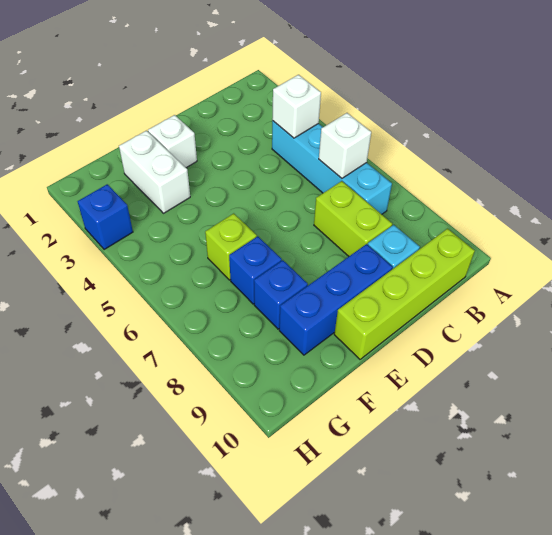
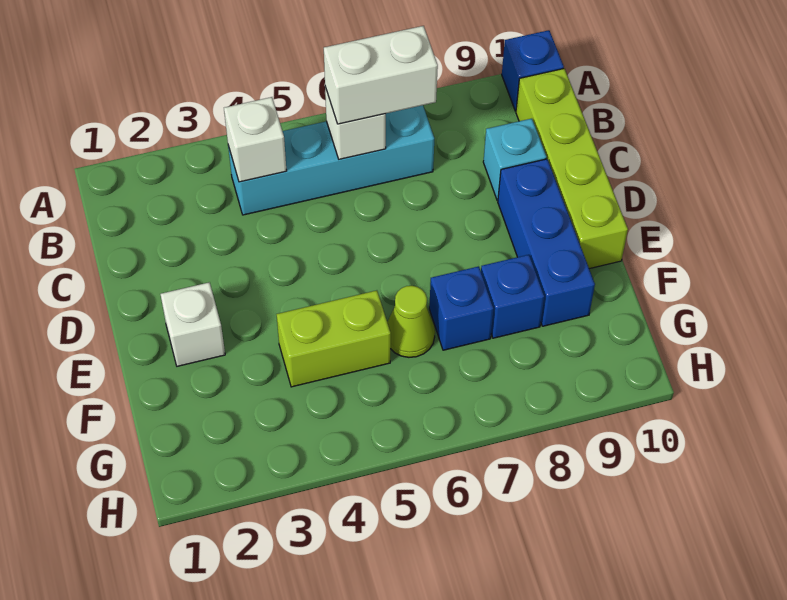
lime 1x2 brick [314,181,392,256] -> lime 1x2 brick moved to [276,290,391,387]
white 1x2 brick [119,131,190,213] -> white 1x2 brick moved to [324,26,438,124]
lime 1x1 brick [205,213,257,280] -> lime 1x1 cone [387,286,435,357]
blue 1x1 brick [78,184,133,250] -> blue 1x1 brick moved to [502,30,564,111]

